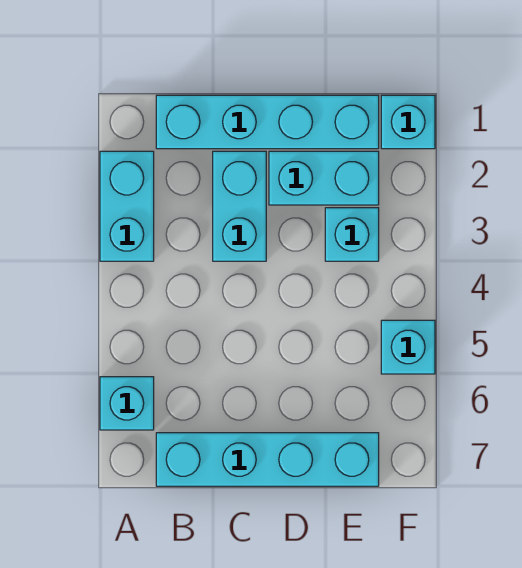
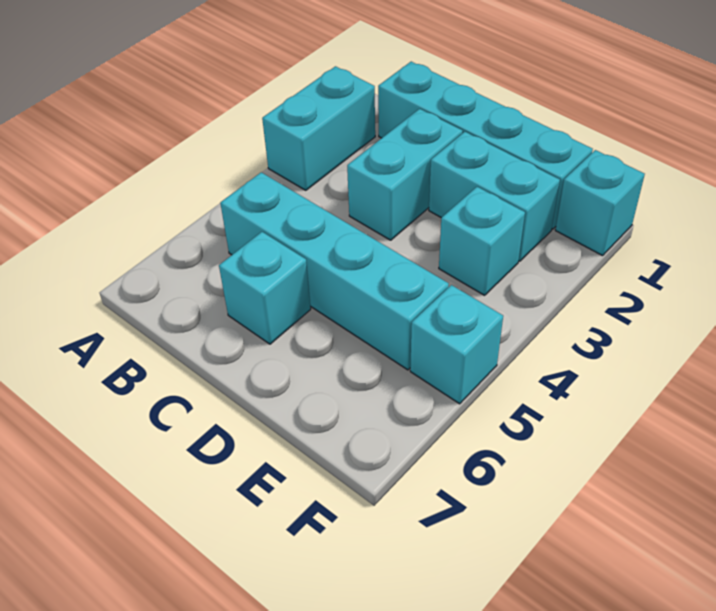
cyan 1x1 brick [100,377,154,430] -> cyan 1x1 brick moved to [219,232,311,344]
cyan 1x4 brick [156,433,379,486] -> cyan 1x4 brick moved to [220,172,449,370]

